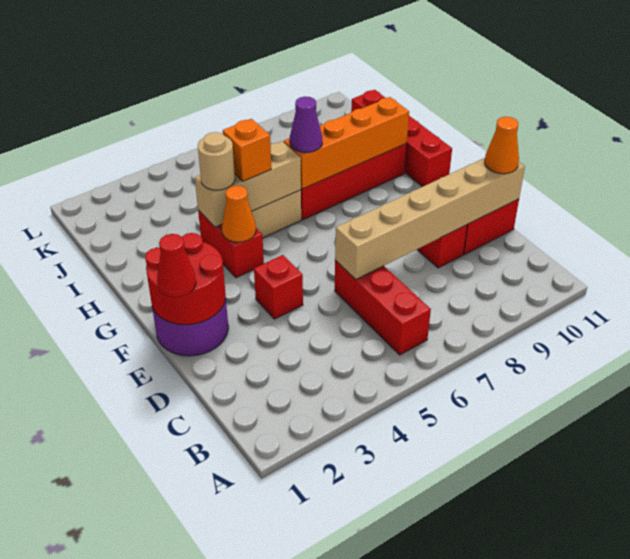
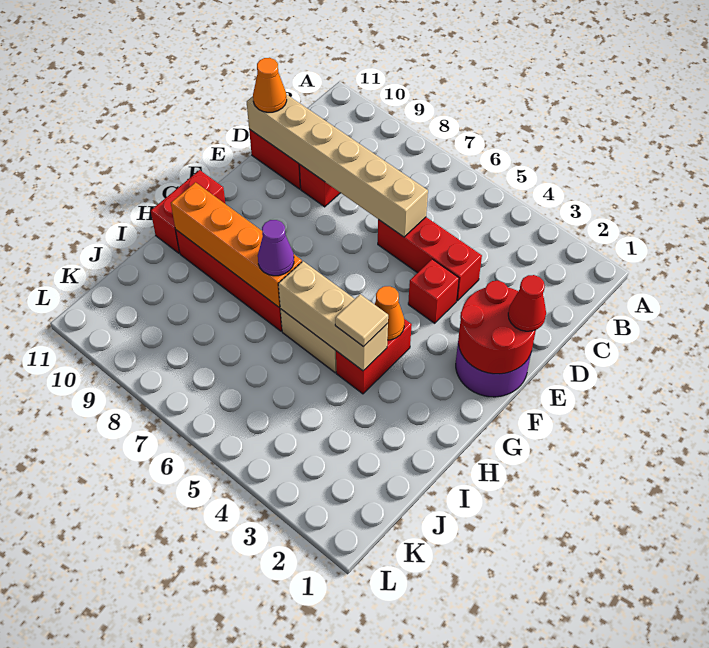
red 1x3 brick [335,260,431,355] -> red 1x3 brick turned to [378,217,482,301]
red 1x4 brick [351,90,452,187] -> red 1x2 brick [151,170,225,253]
tan 1x1 round brick [198,132,235,190] -> tan 1x1 tile [335,294,388,347]
orange 1x1 brick [223,119,271,181] -> none

